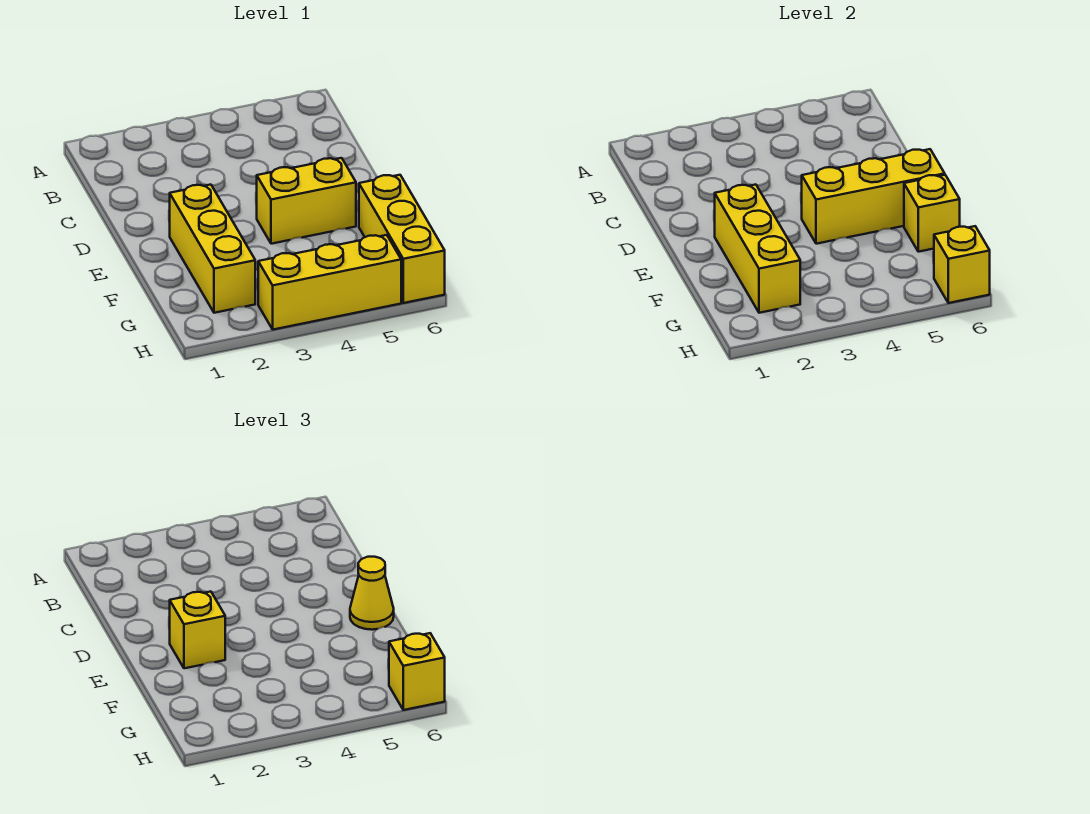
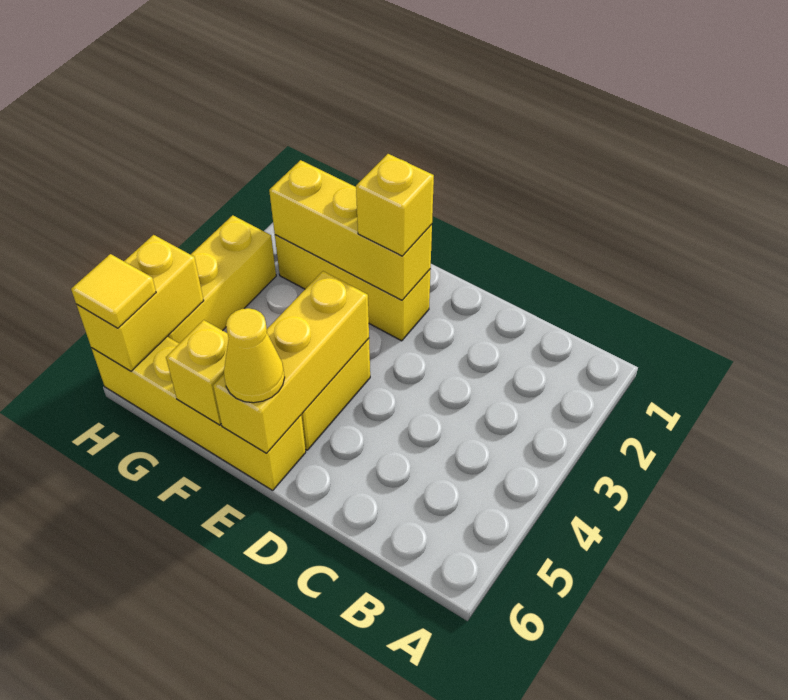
yellow 1x3 brick [359,175,445,303] -> yellow 1x4 brick [92,337,306,490]
yellow 1x1 brick [934,226,990,303] -> yellow 1x2 brick [76,235,204,371]
yellow 1x1 brick [389,633,445,710] -> yellow 1x1 tile [71,254,156,328]

